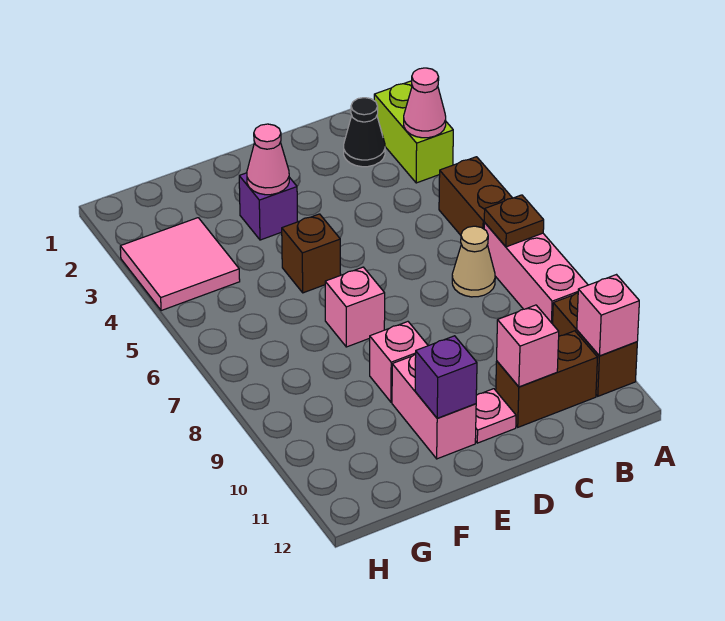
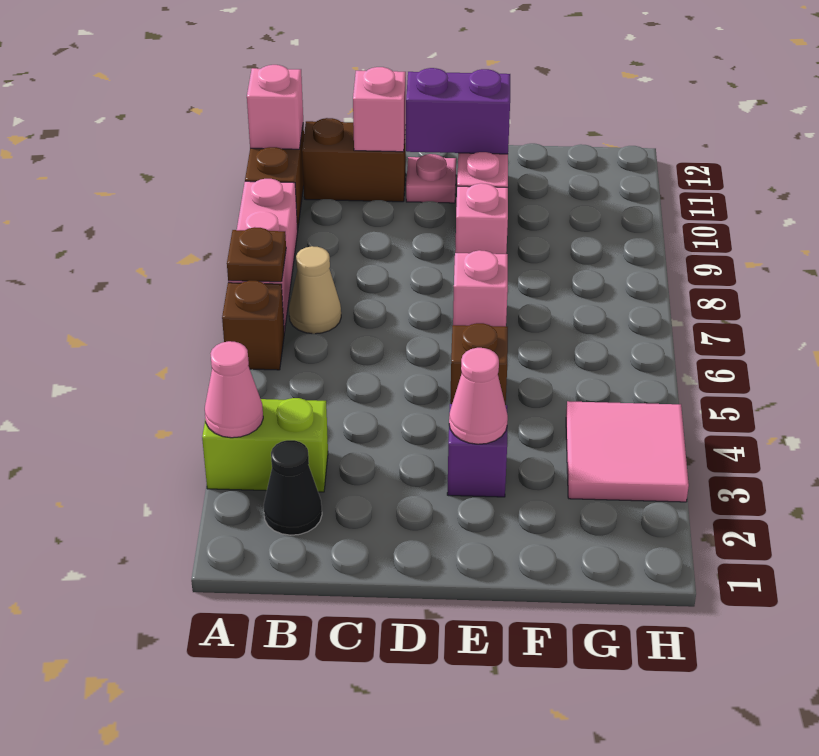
lime 1x2 brick [374,81,453,183] -> lime 1x2 brick turned to [202,398,328,492]
brown 1x2 brick [439,157,512,235] -> brown 1x1 brick [222,281,284,370]
purple 1x1 brick [415,336,477,418] -> purple 1x2 brick [406,68,510,154]

